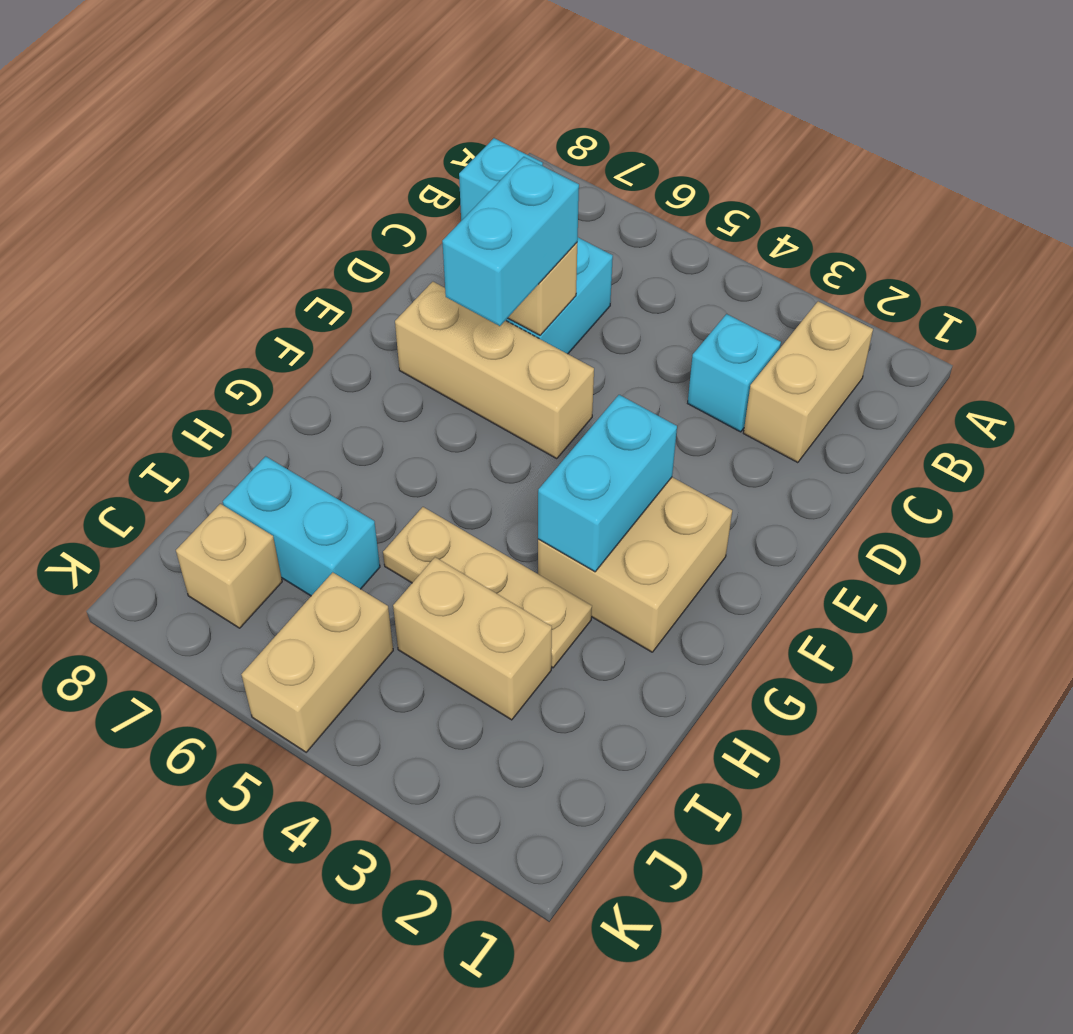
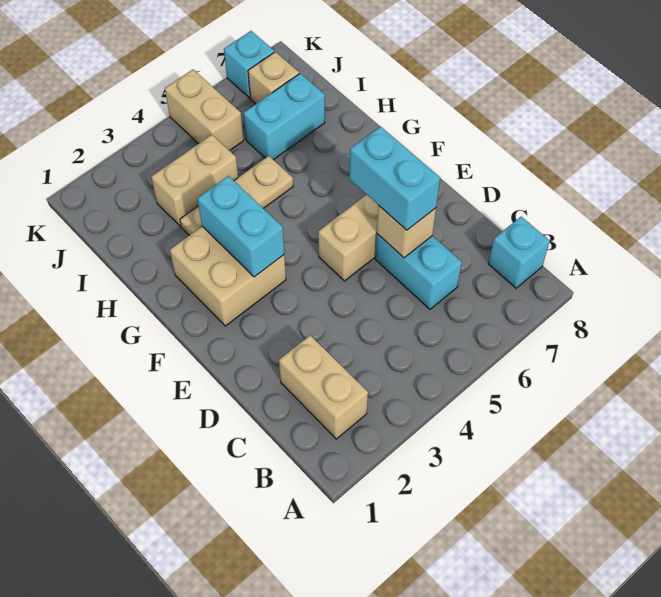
cyan 1x1 brick [688,314,781,432] -> cyan 1x1 brick moved to [224,31,274,98]

